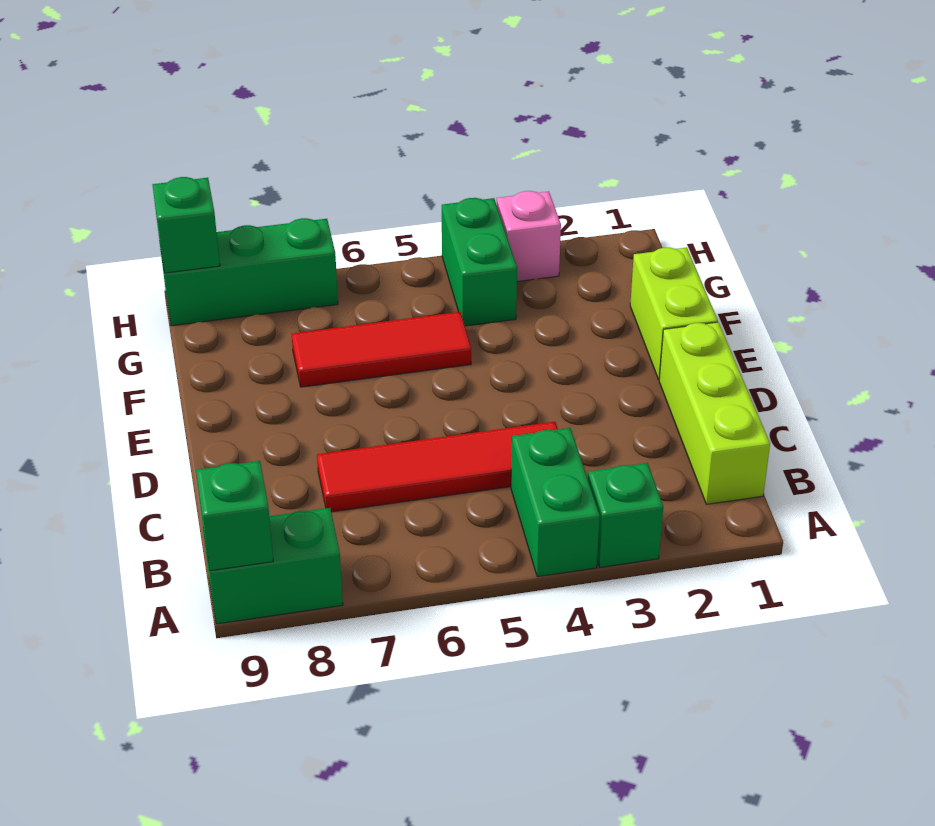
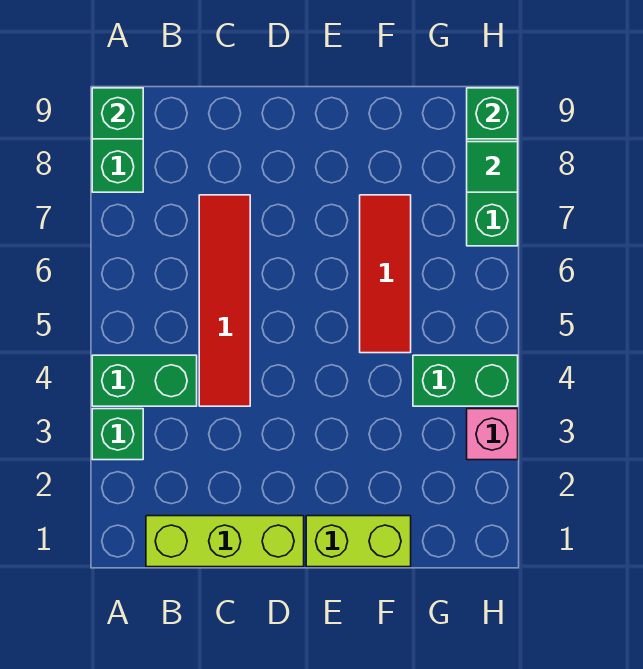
none -> green 1x1 tile [467,142,518,192]

